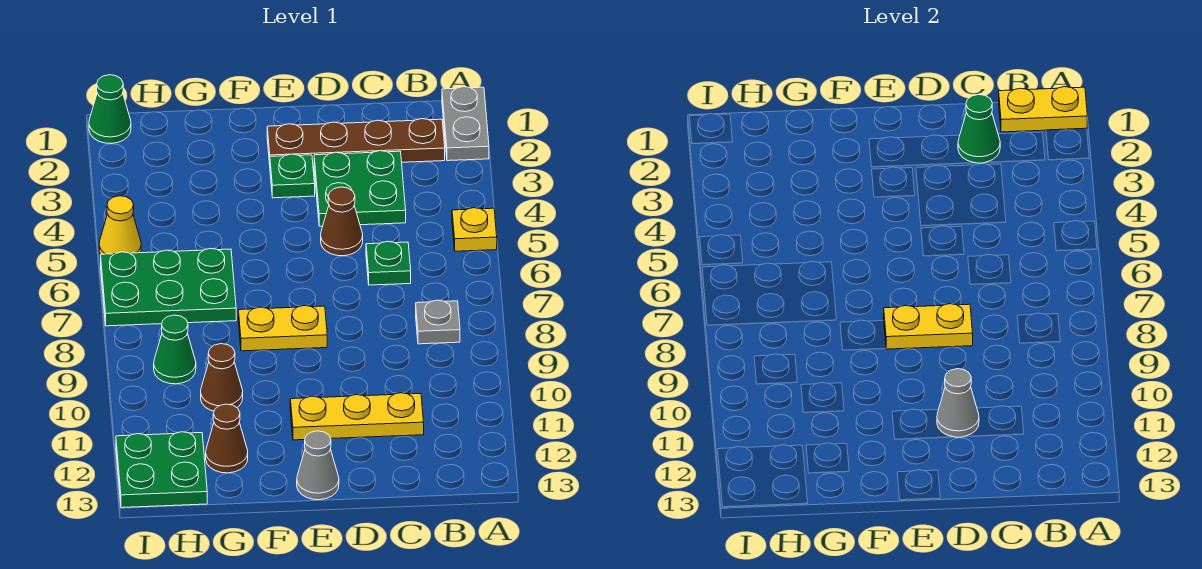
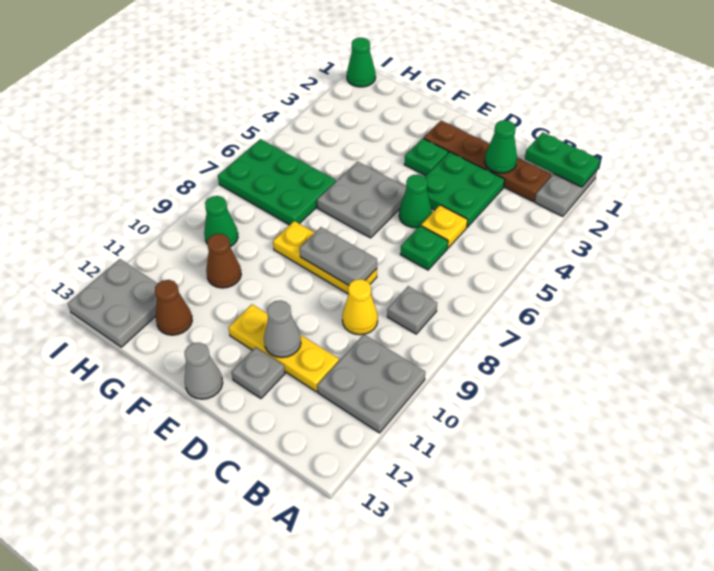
yellow 1x2 plate [999,87,1087,132] -> green 1x2 plate [525,132,600,187]
yellow 1x1 plate [452,208,497,251] -> yellow 1x1 plate moved to [421,205,467,248]
none -> grey 2x2 plate [317,334,425,433]
brown 1x1 cone [321,187,363,256] -> green 1x1 cone [399,174,432,228]
yellow 1x2 plate [884,304,973,349] -> grey 1x2 plate [300,227,377,285]
none -> grey 1x1 plate [231,347,285,398]
none -> grey 2x2 plate [317,162,406,238]
yellow 1x2 plate [238,306,327,351] -> yellow 1x3 plate [273,221,377,294]
green 2x2 plate [116,432,207,508] -> grey 2x2 plate [68,259,158,347]
yellow 1x1 cone [99,196,141,255] -> yellow 1x1 cone moved to [342,279,378,335]

